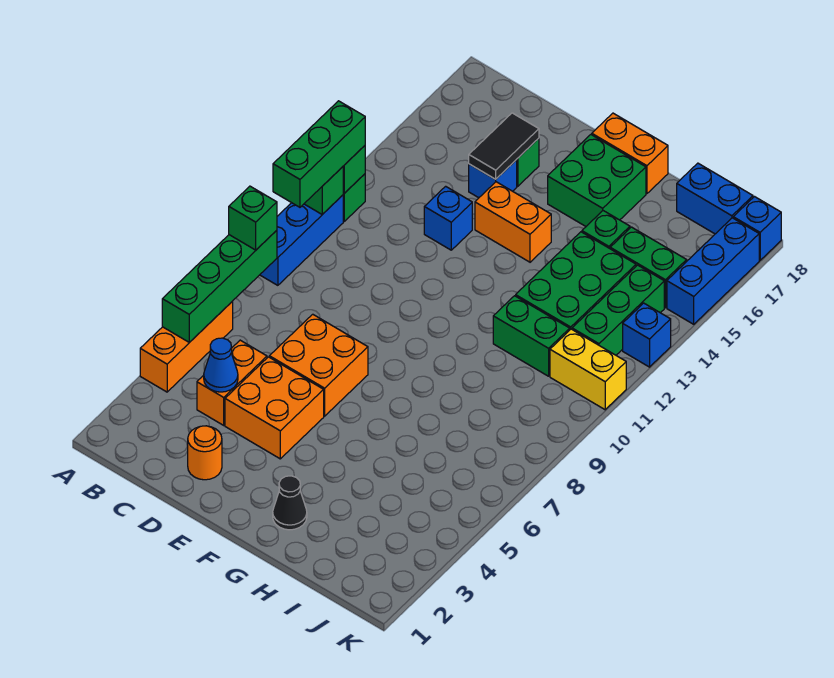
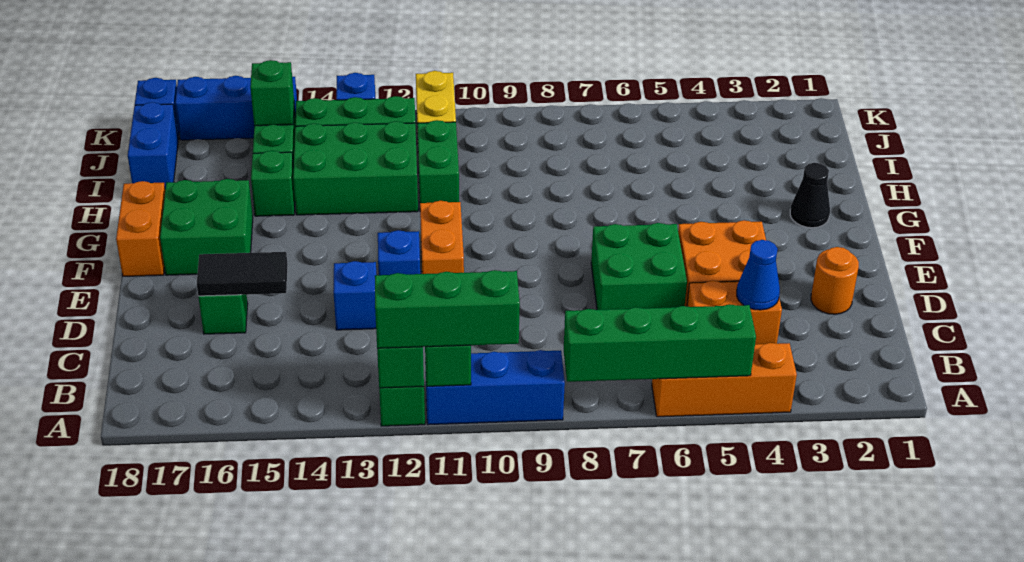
green 1x1 brick [229,186,277,250] -> green 1x1 brick moved to [250,60,294,126]
orange 2x2 brick [269,314,368,416] -> green 2x2 brick [591,223,687,310]
blue 1x1 brick [469,160,517,198] -> blue 1x1 brick moved to [378,230,420,275]
orange 1x2 brick [475,182,551,262] -> orange 1x2 brick moved to [420,201,464,274]

